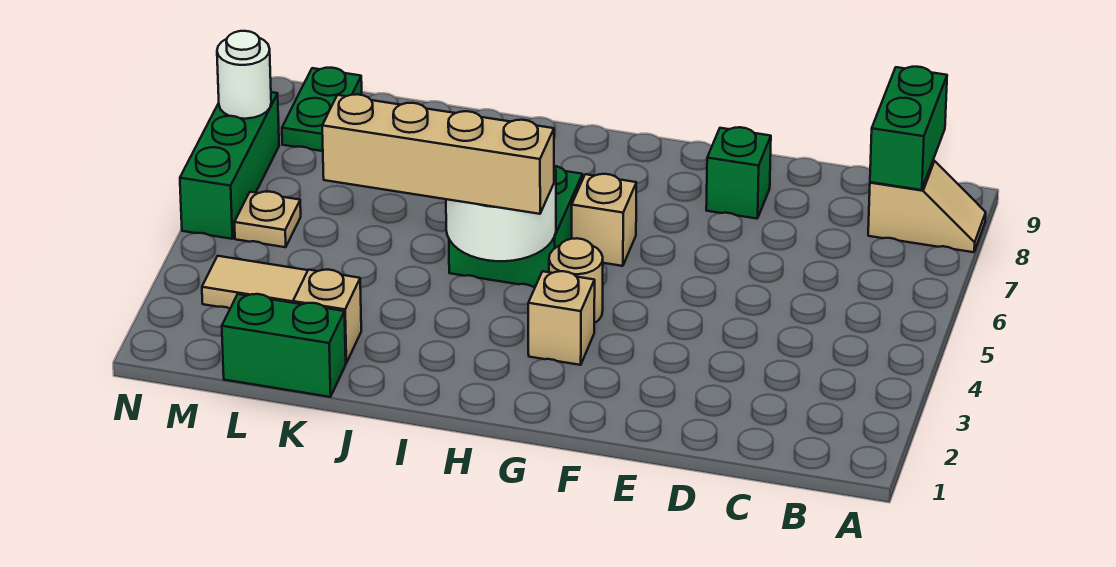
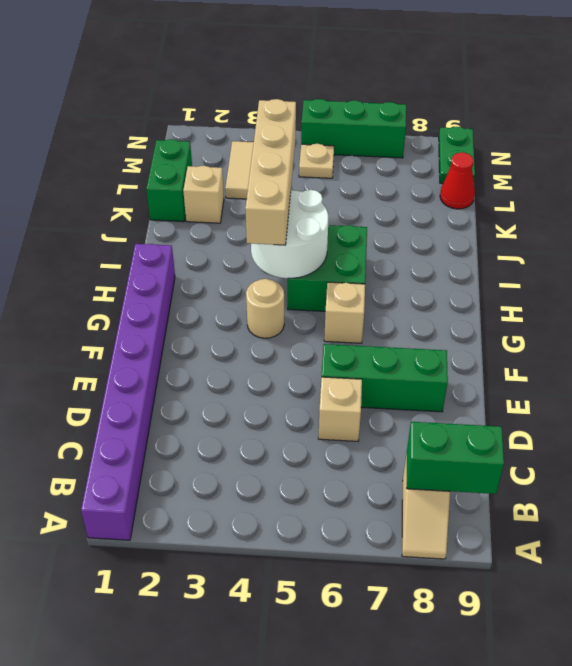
none -> purple 1x8 brick [81,244,175,540]
green 1x1 brick [706,127,771,219] -> green 1x3 brick [322,344,448,412]
tan 1x1 brick [528,271,595,365] -> tan 1x1 brick moved to [318,377,362,441]
none -> red 1x1 cone [440,152,475,209]
green 1x2 plate [282,68,362,151] -> green 1x2 plate turned to [439,127,475,184]
white 1x1 round brick [217,31,271,119] -> none

